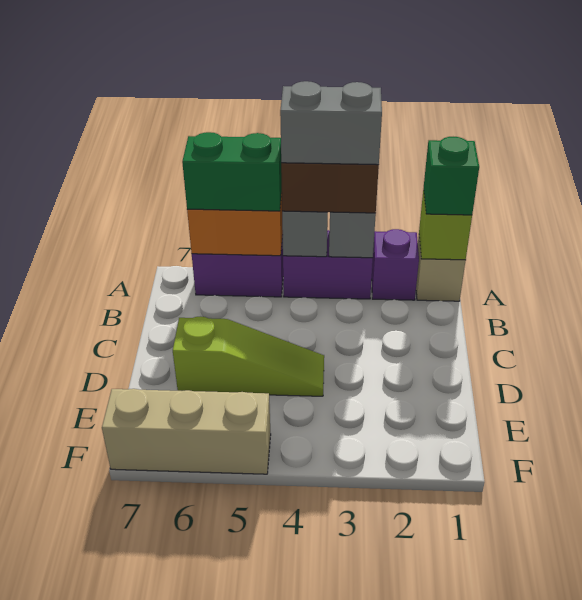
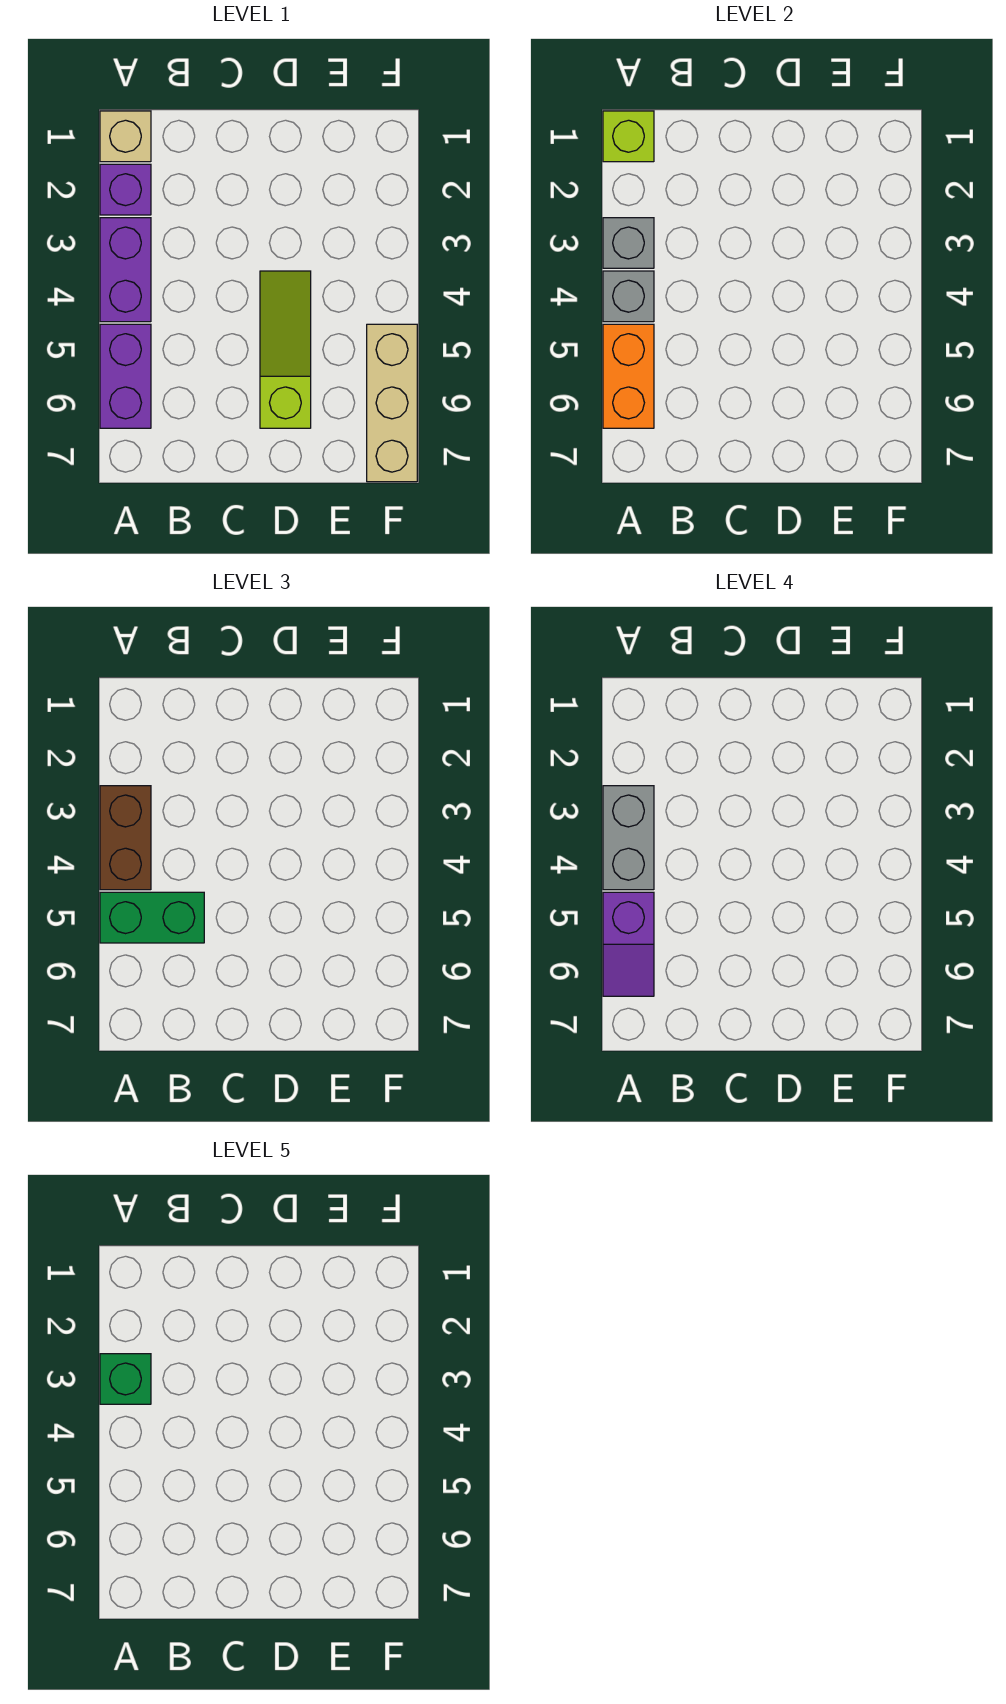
green 1x1 brick [424,137,479,215] -> green 1x1 brick moved to [100,1354,151,1404]
green 1x2 brick [182,132,282,211] -> green 1x2 brick turned to [100,892,204,943]
none -> purple 1x2 slope [603,892,654,996]

